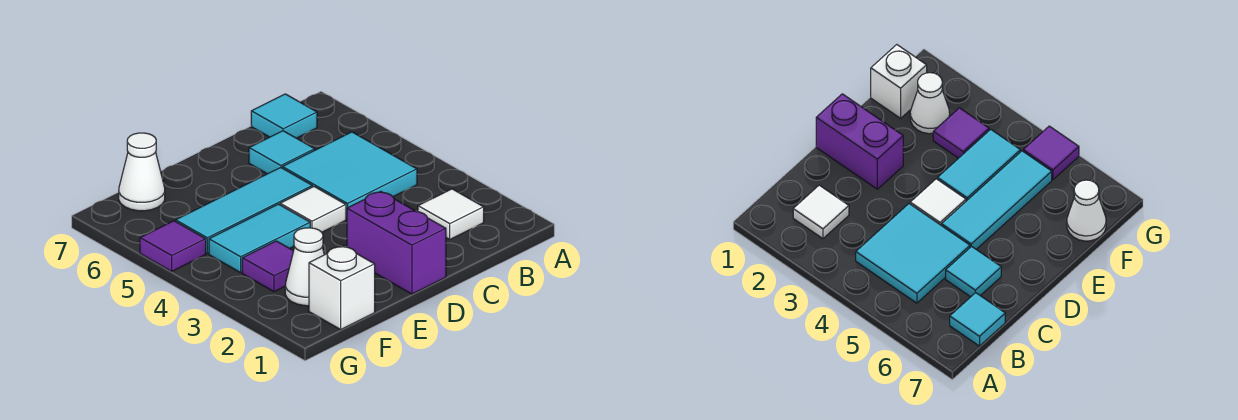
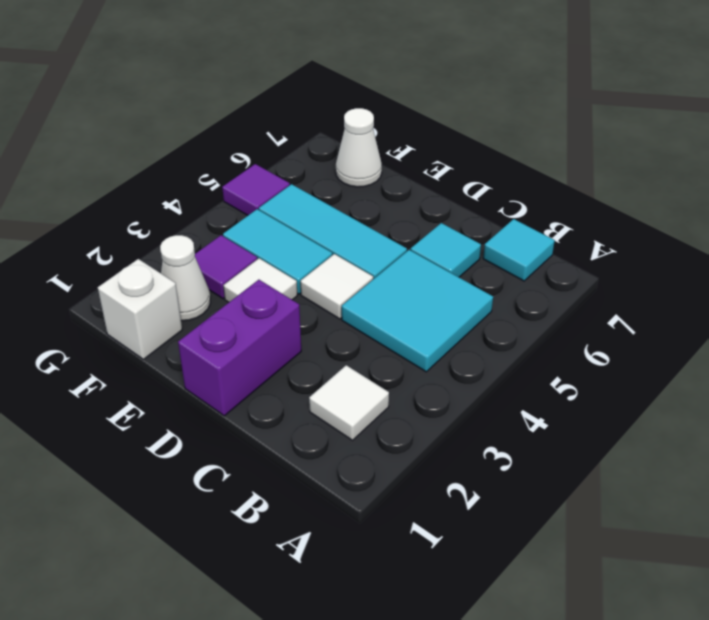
none -> white 1x1 tile [223,258,297,302]

